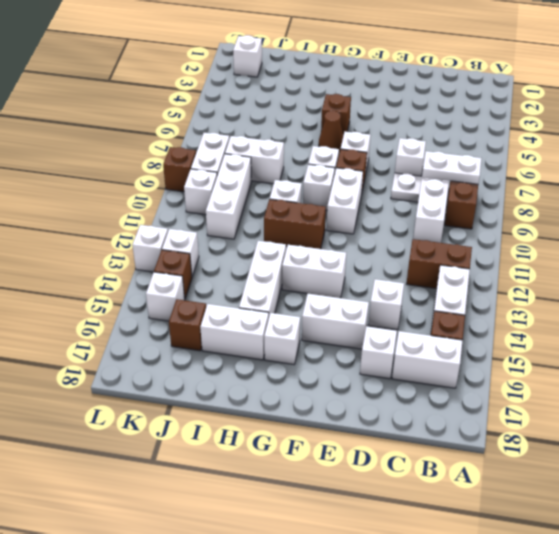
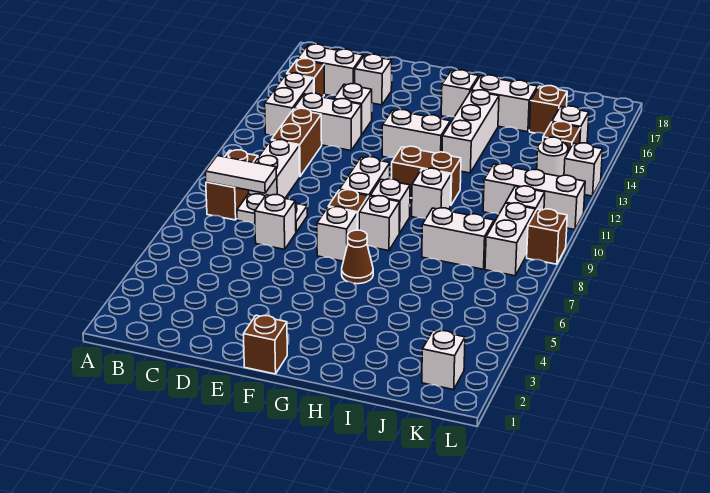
white 1x2 plate [422,151,482,184] -> white 1x2 tile [205,156,276,193]
brown 1x2 brick [407,239,472,289] -> brown 1x2 brick turned to [271,108,322,176]
white 1x2 brick [302,293,369,349] -> white 1x2 brick moved to [294,93,361,150]
brown 1x1 brick [321,94,351,136] -> brown 1x1 brick moved to [244,315,287,374]
white 1x3 brick [206,154,252,239] -> white 1x3 brick turned to [483,164,585,230]
white 1x1 brick [162,229,199,276] -> white 1x1 round brick [537,137,568,176]

